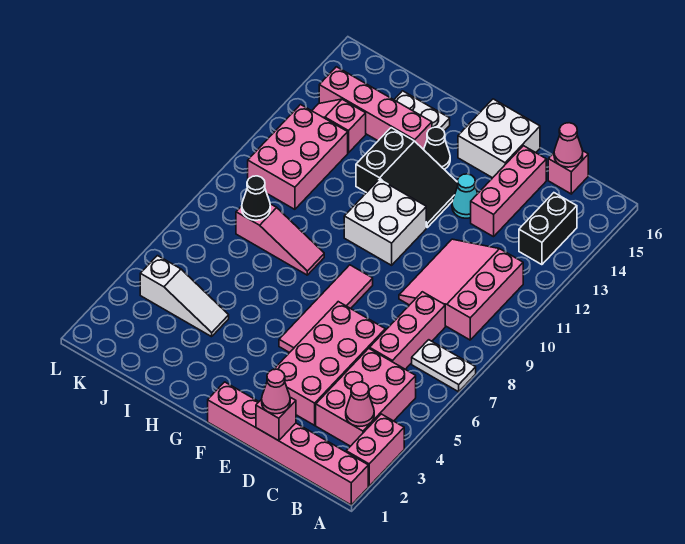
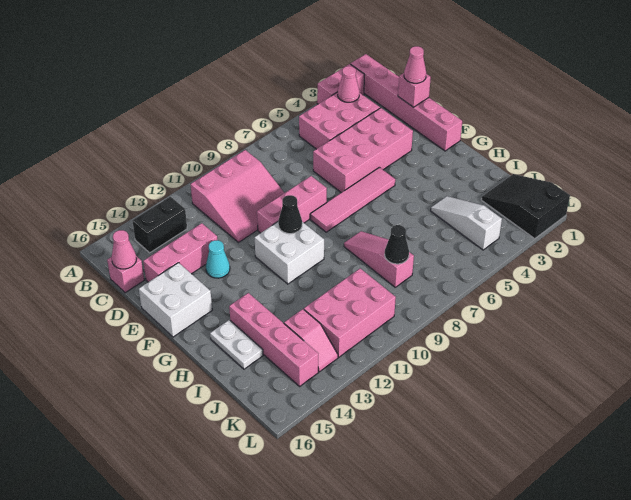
white 1x2 plate [412,340,476,392] -> none
pink 1x3 brick [369,292,445,369] -> pink 1x3 brick moved to [257,176,327,233]
black 2x3 slope [356,128,458,227] -> black 2x3 slope moved to [481,174,570,239]
black 1x1 cone [424,127,450,169] -> black 1x1 cone moved to [278,195,302,234]

